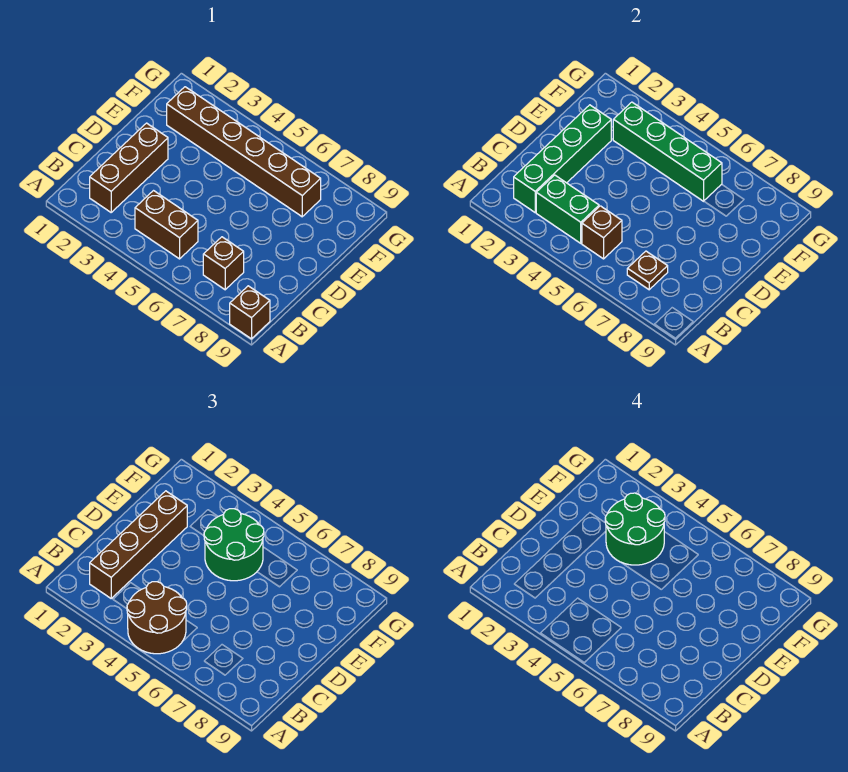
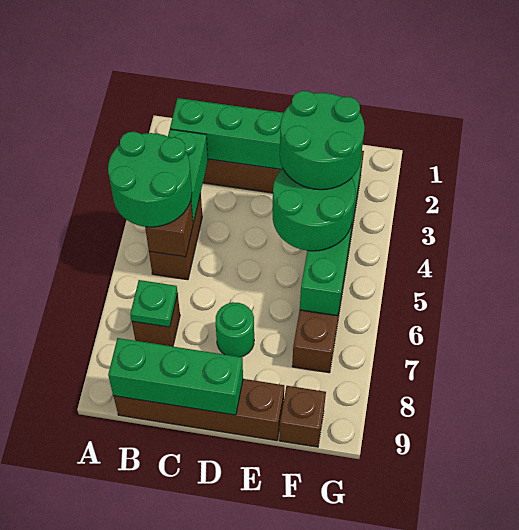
brown 2x2 round brick [127,582,187,654] -> green 2x2 round brick [108,132,192,227]
brown 1x1 brick [230,286,270,339] -> brown 1x1 brick moved to [279,386,326,447]
brown 1x4 brick [90,491,187,598] -> brown 1x4 brick moved to [113,379,284,441]
brown 1x1 plate [627,251,668,290] -> green 1x1 plate [130,280,178,327]
none -> green 1x3 brick [108,338,243,415]
none -> green 1x1 round brick [216,302,254,357]

